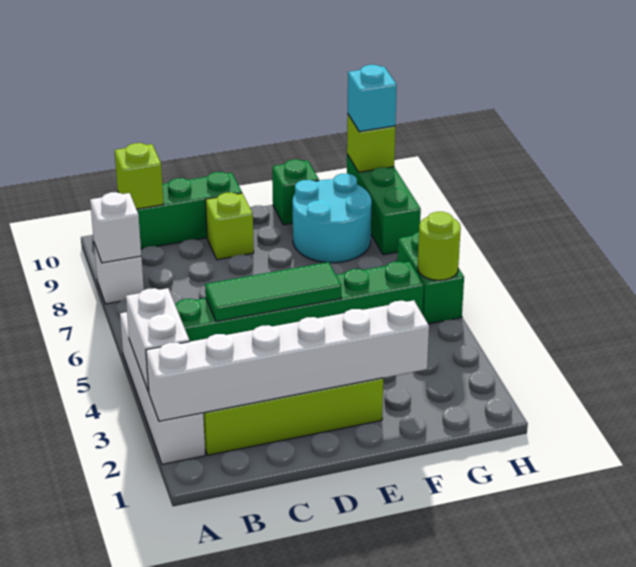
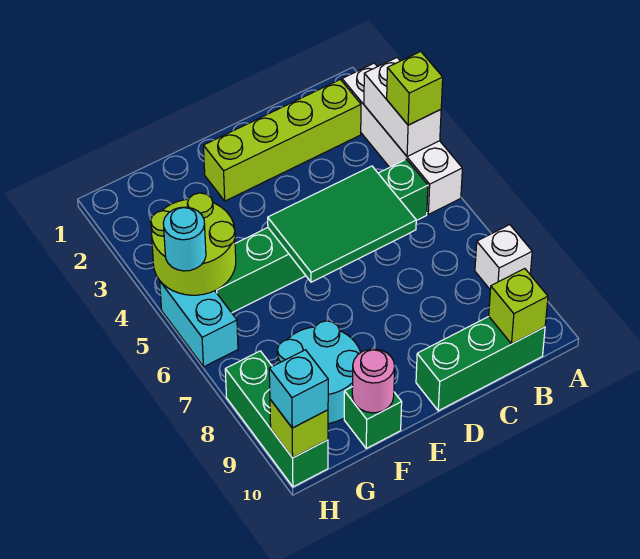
white 1x6 brick [146,300,429,421] -> none
white 1x1 brick [90,192,141,263] -> none
green 1x3 tile [205,262,341,322] -> green 2x3 tile [268,166,416,282]
lime 1x1 brick [205,193,254,260] -> lime 1x1 brick moved to [387,52,443,125]
none -> pink 1x1 round brick [352,349,395,413]
green 1x2 brick [397,232,464,324] -> cyan 1x2 brick [160,281,238,367]
lime 1x1 round brick [418,212,461,280] -> lime 2x2 round brick [151,193,236,295]
none -> cyan 1x1 round brick [163,207,206,271]

